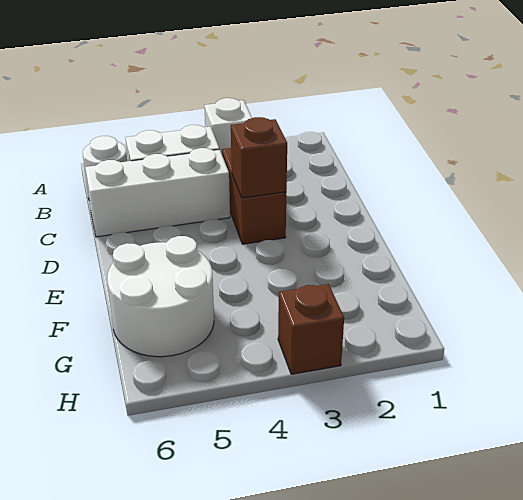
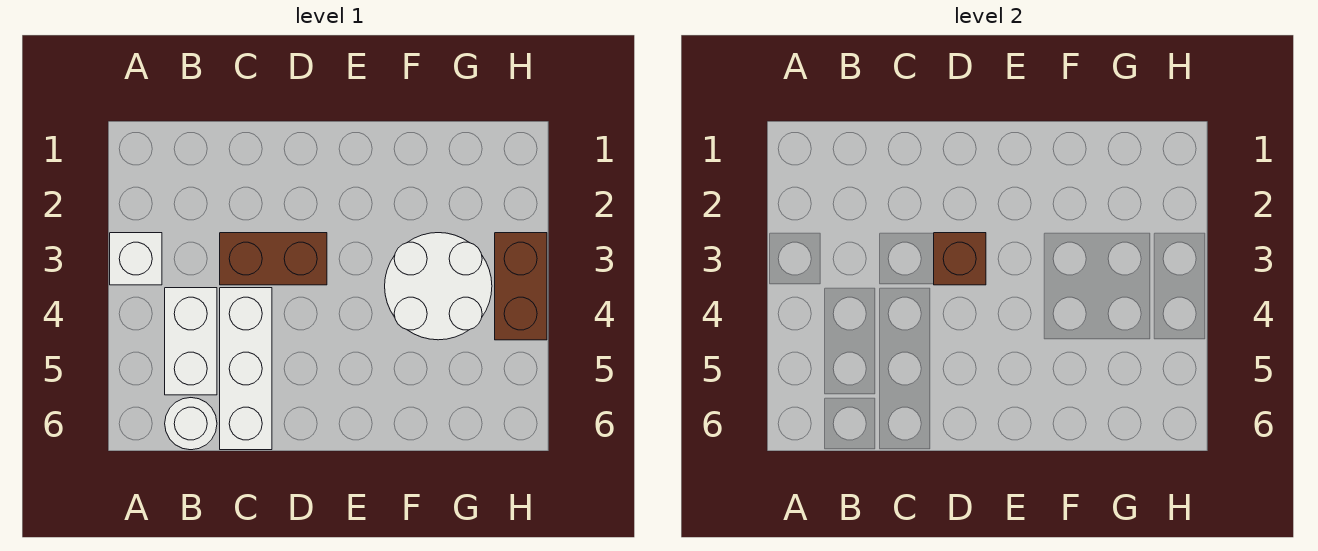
white 2x2 round brick [107,236,214,357] -> white 2x2 round brick moved to [385,233,492,340]
brown 1x1 brick [278,284,344,374] -> brown 1x2 brick [495,233,547,340]

